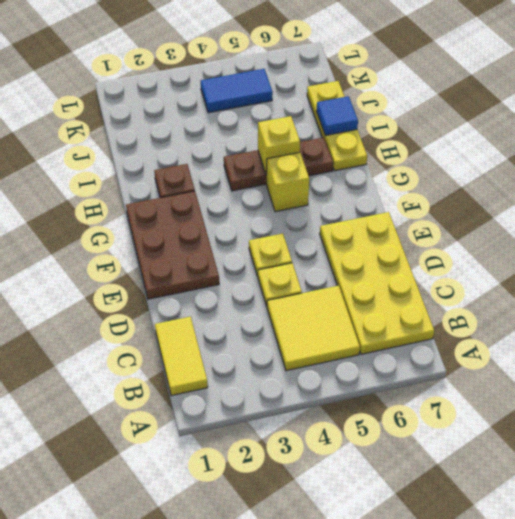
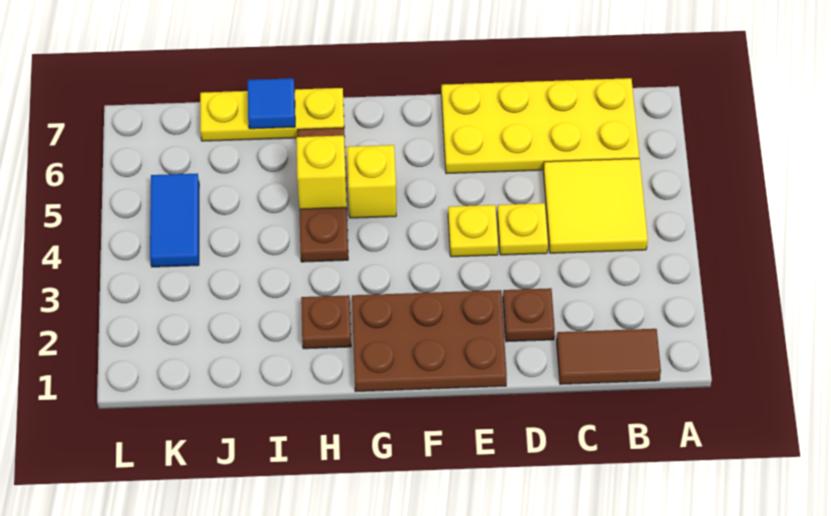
yellow 1x2 tile [155,317,208,396] -> brown 1x2 tile [557,329,661,384]
none -> brown 1x1 plate [503,288,555,342]

